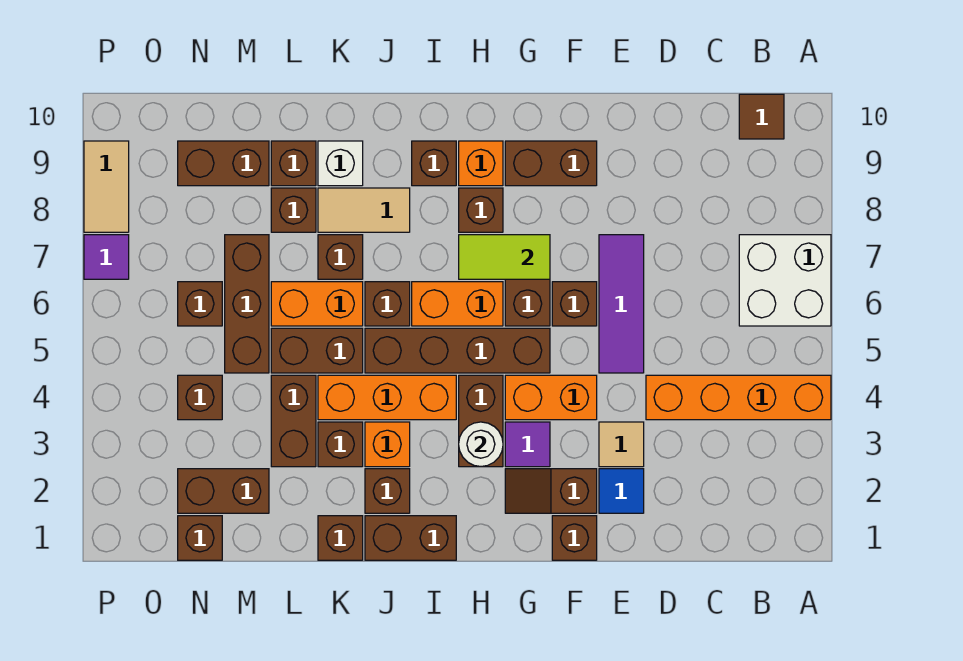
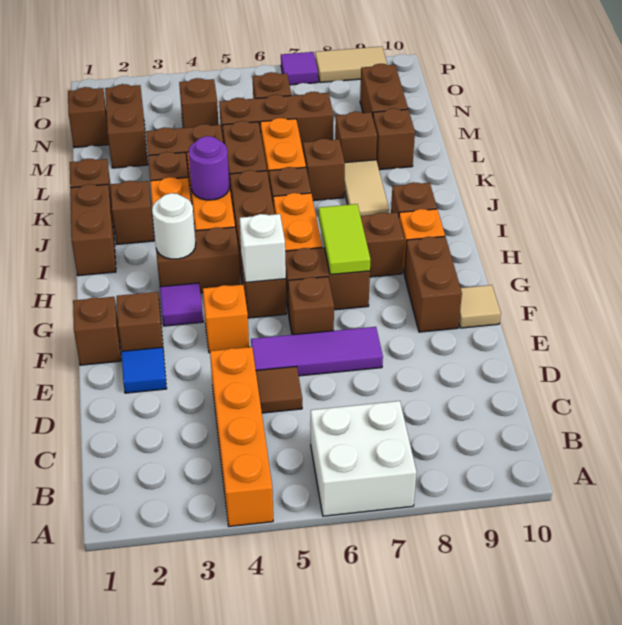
brown 1x1 tile [739,94,784,139] -> brown 1x1 tile moved to [256,366,302,413]
tan 1x1 tile [599,422,644,467] -> tan 1x1 tile moved to [459,285,501,328]
orange 1x2 brick [505,375,597,420] -> orange 1x1 brick [203,285,249,353]
none -> purple 1x1 round brick [189,136,229,200]
white 1x1 brick [318,141,363,186] -> white 1x1 brick moved to [240,214,286,283]

